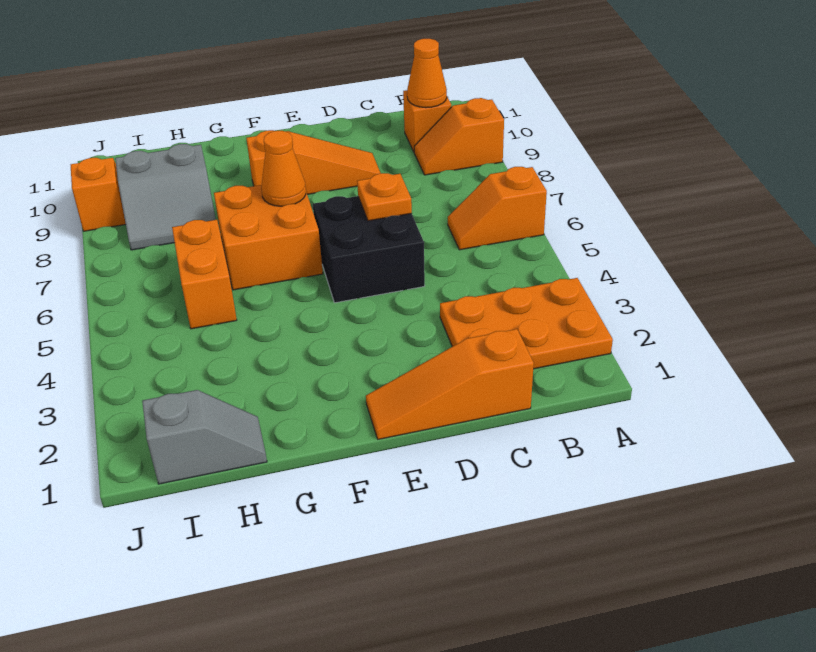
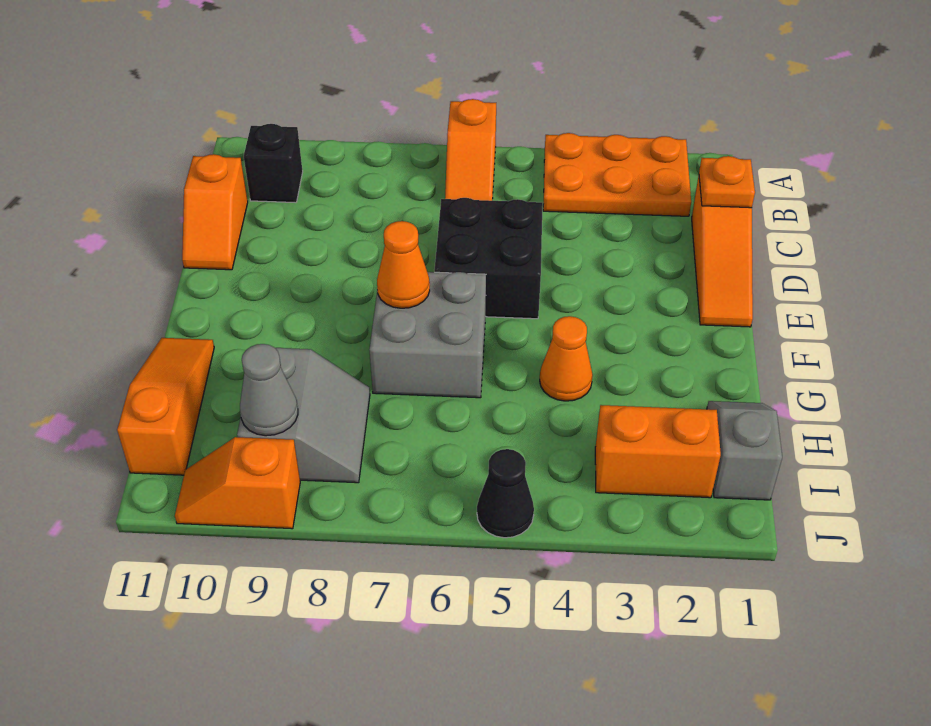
orange 2x3 plate [440,278,613,369] -> orange 2x3 plate turned to [543,133,691,216]
orange 1x2 slope [414,98,504,175] -> orange 1x2 slope moved to [182,154,248,270]
orange 1x1 brick [403,90,451,152] -> black 1x1 brick [244,124,303,203]
orange 1x1 cone [407,39,447,108] -> orange 1x1 cone moved to [540,316,593,401]
orange 1x1 plate [357,173,412,221] -> orange 1x1 plate moved to [699,156,755,208]
orange 1x3 slope [246,130,380,194] -> orange 1x3 slope moved to [117,338,214,475]
orange 2x2 brick [214,185,323,290] -> grey 2x2 brick [369,272,486,398]
orange 1x2 brick [172,220,237,329] -> orange 1x2 brick moved to [595,405,721,498]
none -> grey 1x1 cone [240,344,298,436]
none -> black 1x1 cone [477,449,534,538]

